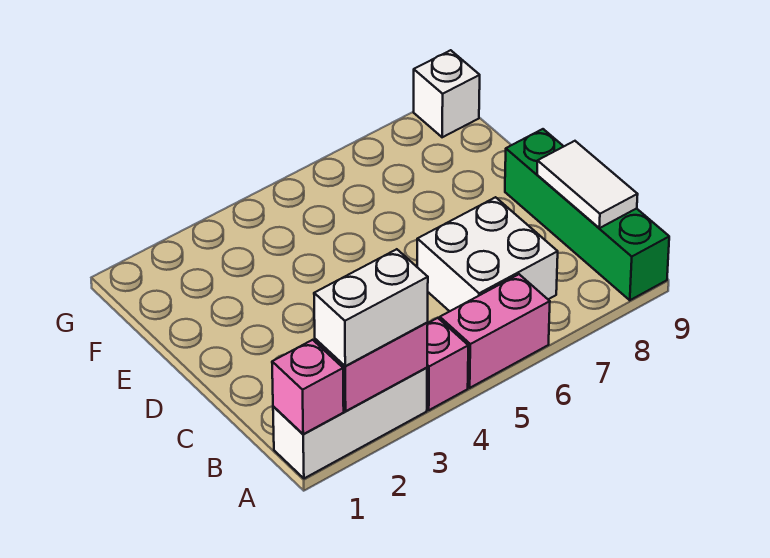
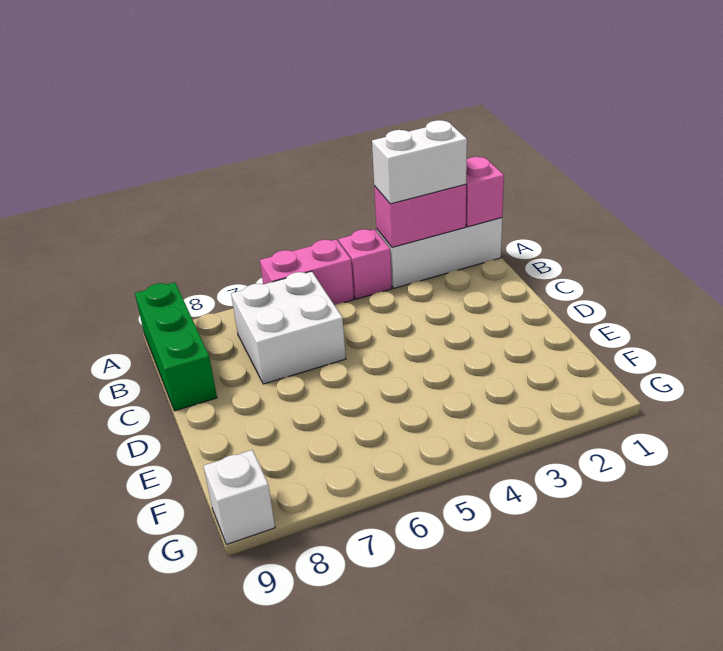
green 1x4 brick [505,129,669,300] -> green 1x3 brick [135,282,217,411]
white 1x2 tile [537,141,638,228] -> none

